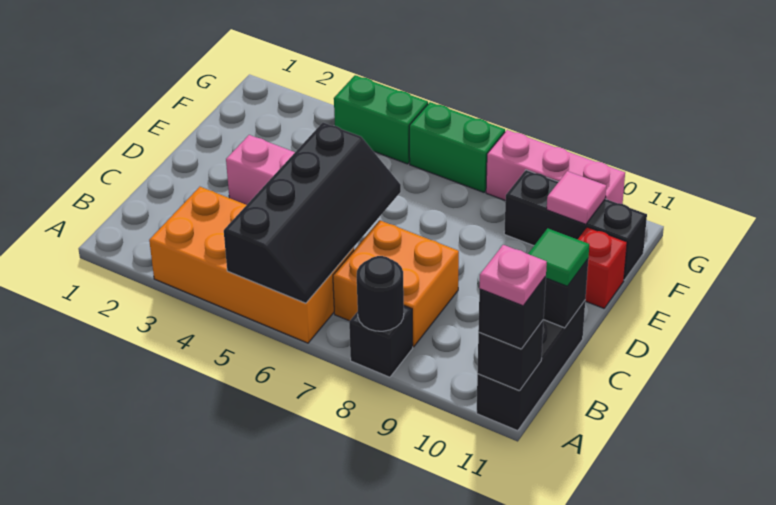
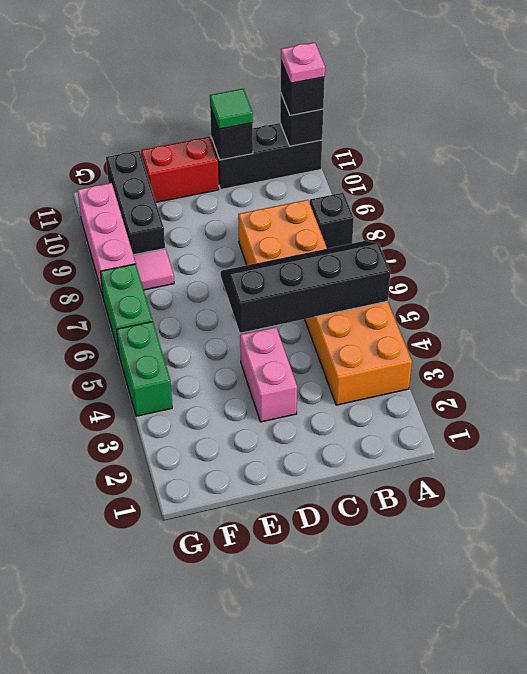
black 1x1 round brick [357,256,404,331] -> none
red 1x1 brick [578,227,627,308] -> red 1x2 brick [141,137,219,202]
pink 1x1 tile [547,171,606,224] -> pink 1x1 tile moved to [133,248,174,290]

